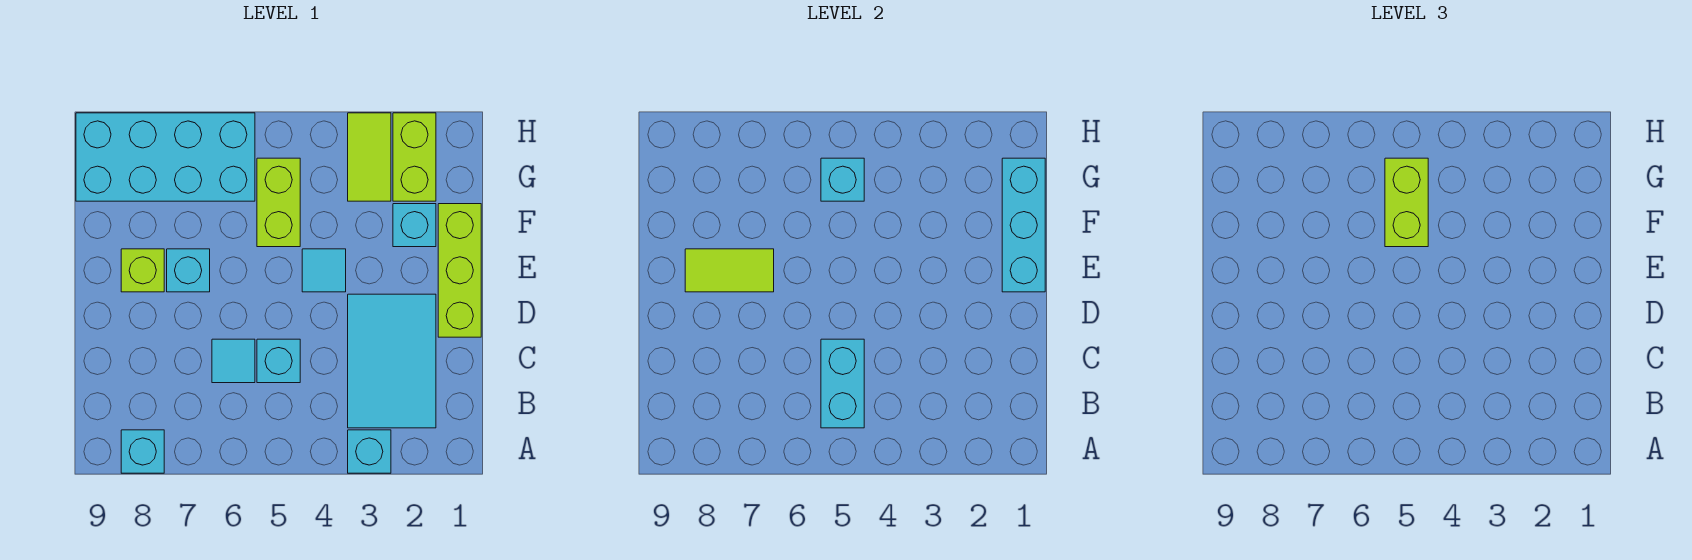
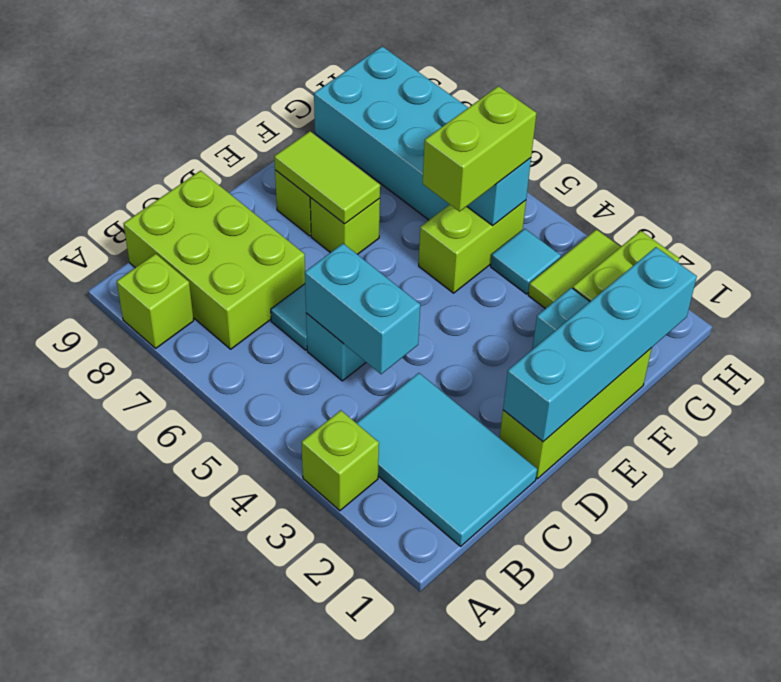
cyan 1x1 brick [348,430,391,473] -> lime 1x1 brick [301,410,379,511]
cyan 1x1 brick [121,430,164,473] -> lime 1x1 brick [117,254,194,348]
cyan 2x3 tile [348,294,436,428] -> cyan 2x3 tile turned to [357,373,537,546]
cyan 1x2 brick [821,339,864,428] -> cyan 1x2 brick turned to [305,244,420,374]
none -> lime 2x3 brick [124,171,305,349]
cyan 1x3 brick [1002,158,1045,292] -> cyan 1x4 brick [503,247,697,442]
cyan 1x1 tile [302,249,346,292] -> cyan 1x1 tile moved to [491,229,561,294]
cyan 1x1 brick [167,249,210,292] -> lime 1x1 brick [310,198,380,254]

